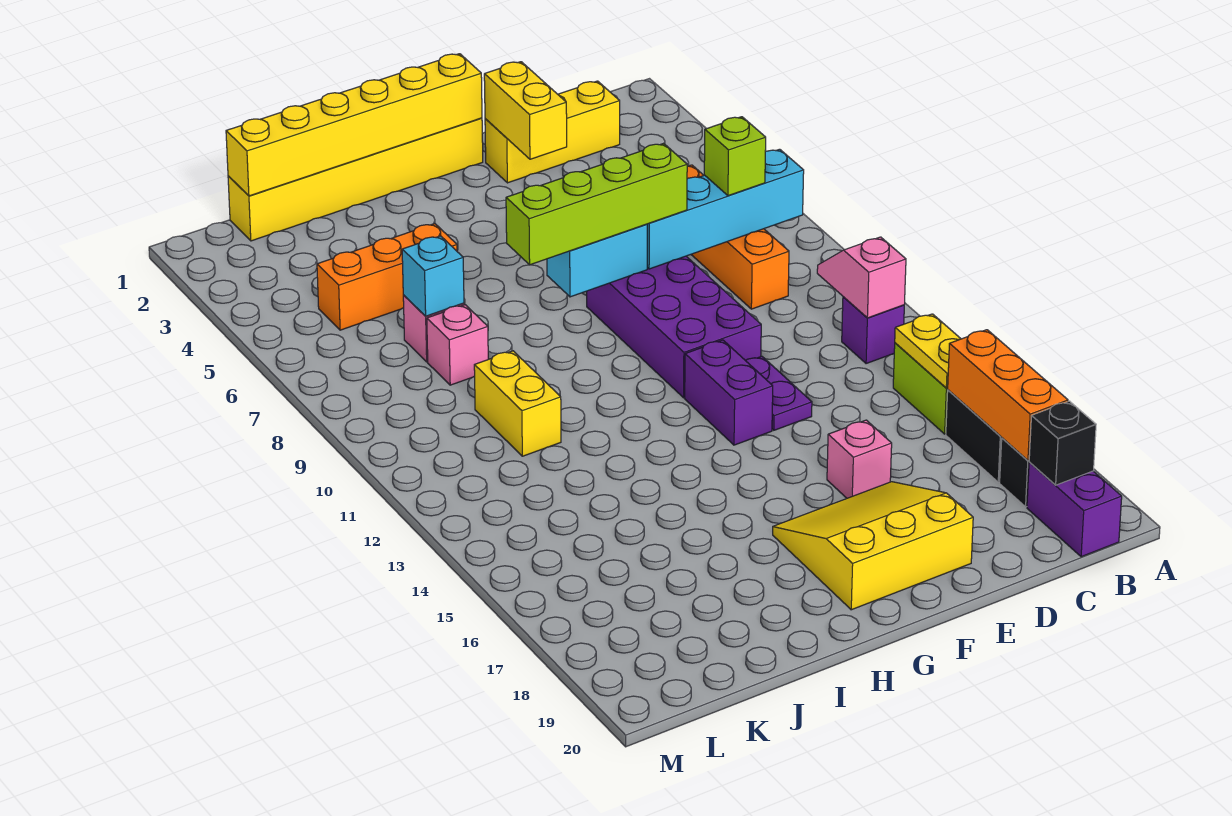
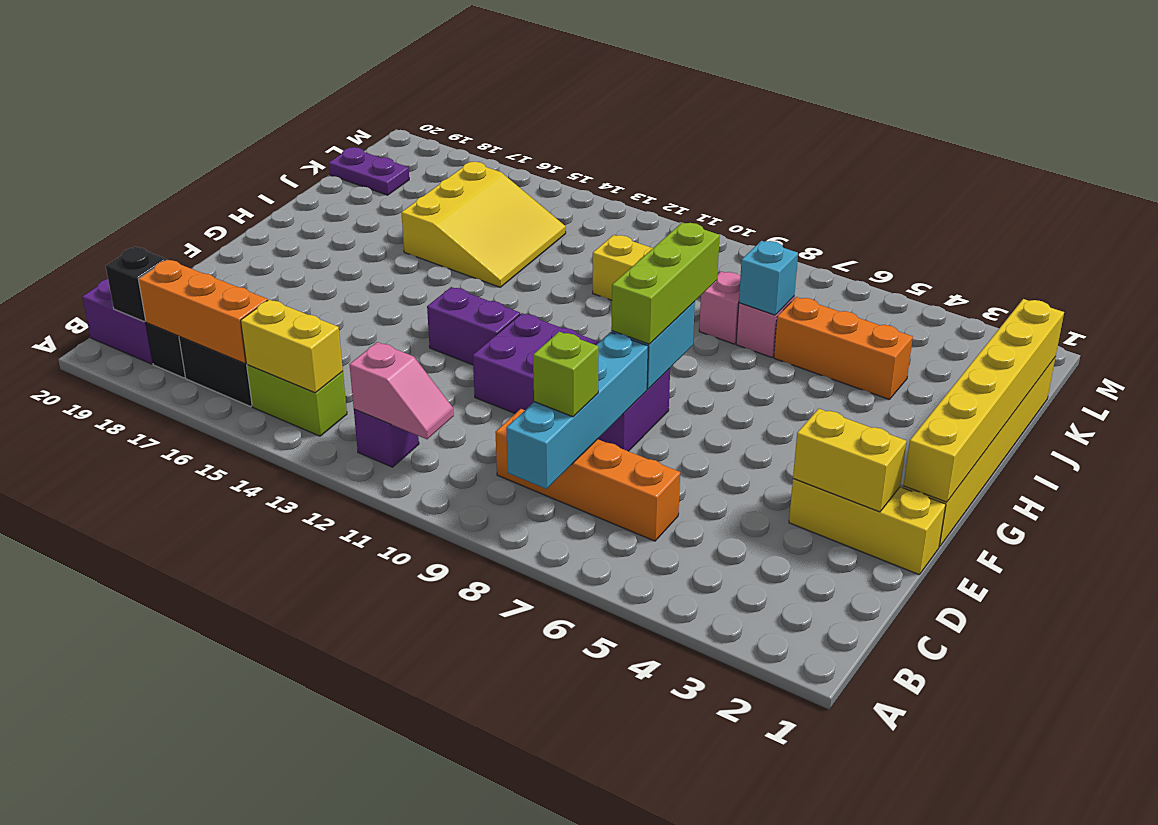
yellow 1x2 plate [895,314,961,388] -> yellow 1x2 brick [241,300,343,393]
yellow 1x3 brick [485,81,620,183] -> yellow 1x3 brick turned to [789,479,946,575]
lime 1x4 brick [506,143,687,265] -> lime 1x3 brick [611,222,720,344]
purple 1x2 plate [746,356,812,430] -> purple 1x2 plate moved to [329,147,409,195]
pink 1x1 brick [827,420,892,498] -> none
yellow 3x3 slope [773,482,973,610] -> yellow 3x3 slope moved to [401,162,566,287]
orange 1x3 brick [317,224,457,330] -> orange 1x3 brick turned to [774,297,913,399]

